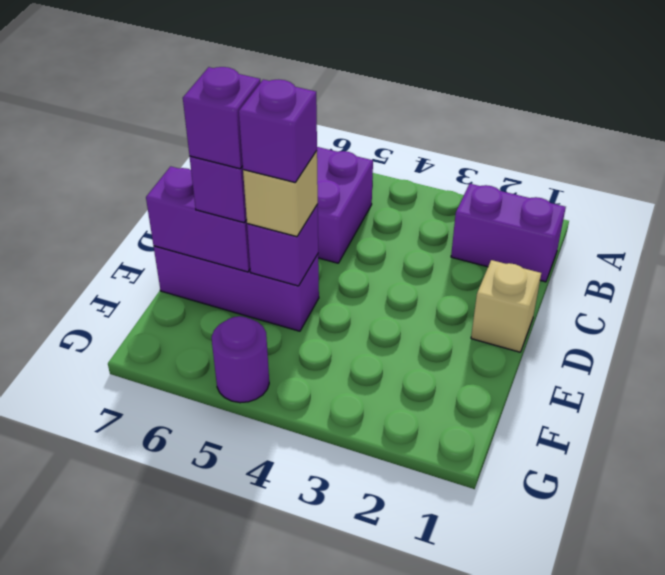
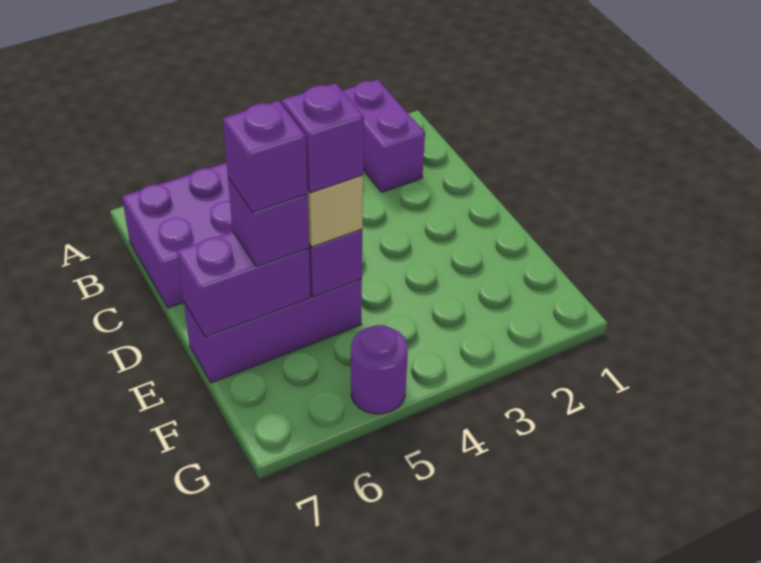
purple 1x2 brick [451,184,566,282] -> purple 1x2 brick turned to [343,80,425,192]
tan 1x1 brick [471,260,541,352] -> none

